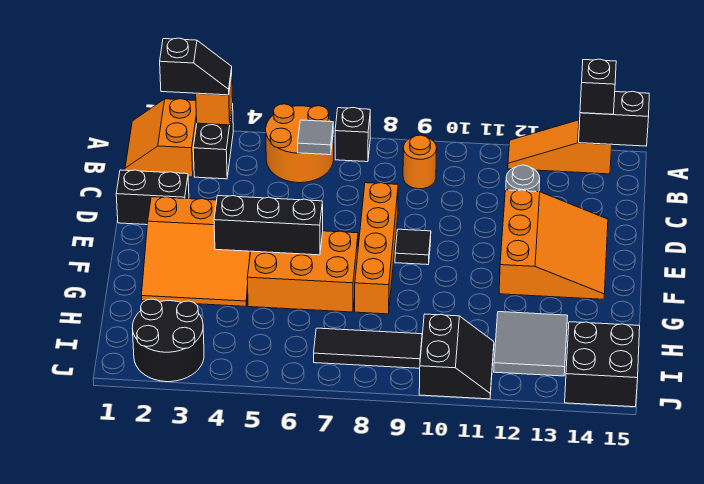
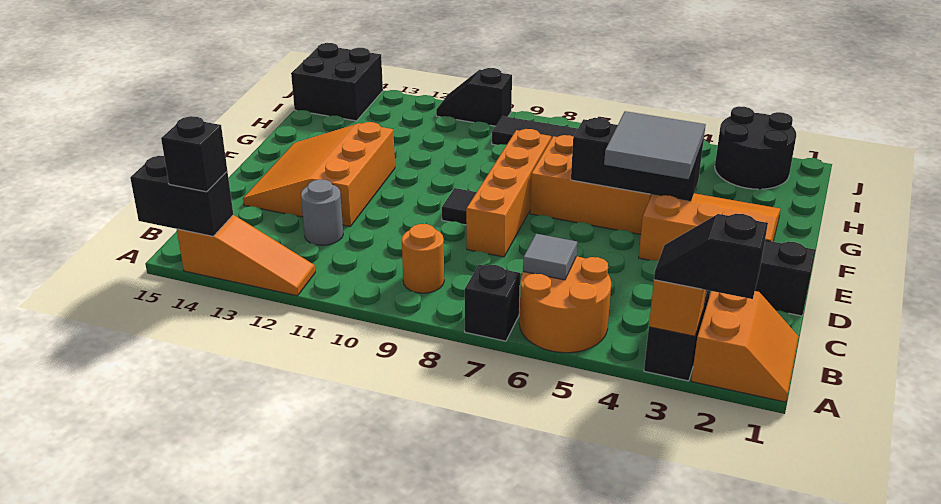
grey 2x2 tile [494,312,568,376] -> grey 2x2 tile moved to [604,111,706,179]
black 2x2 slope [419,314,494,399] -> black 1x2 slope [436,68,512,126]

